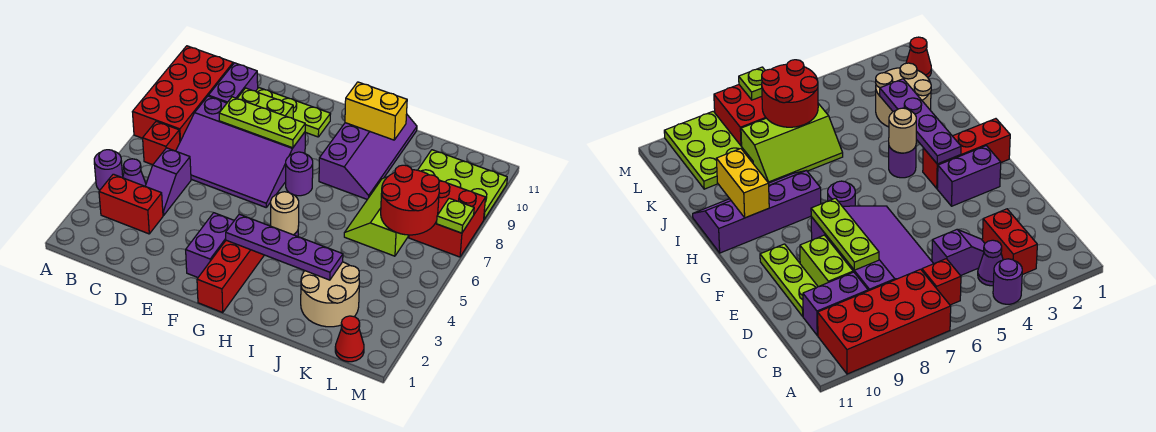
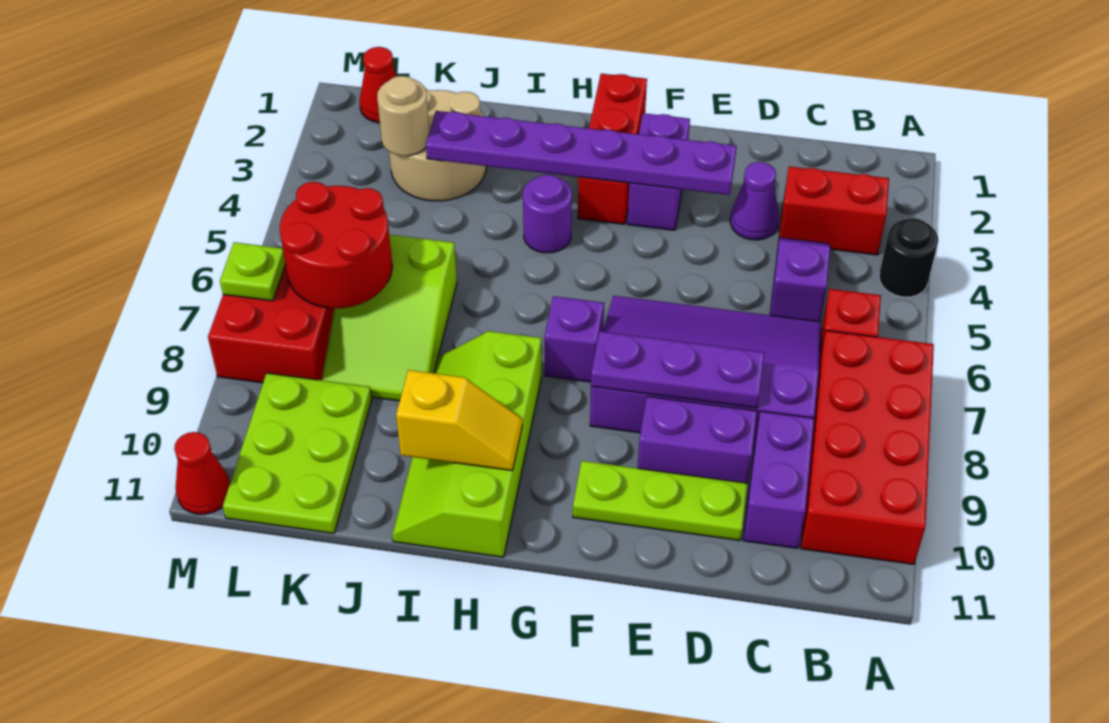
purple 1x1 round brick [94,150,123,190] -> black 1x1 round brick [879,218,938,297]
purple 1x1 cone [123,159,146,186] -> purple 1x1 cone moved to [730,162,779,240]
lime 1x3 plate [219,97,305,148] -> purple 1x3 plate [591,331,764,408]
lime 1x2 brick [237,88,293,119] -> purple 1x2 brick [638,396,757,483]
purple 1x4 plate [226,214,343,280] -> purple 1x6 plate [426,111,737,195]
purple 1x1 round brick [286,152,313,196] -> purple 1x1 brick [544,296,604,382]
tan 1x1 round brick [271,192,299,235] -> tan 1x1 round brick moved to [377,76,430,156]
purple 2x4 slope [319,114,417,199] -> lime 2x4 slope [392,331,542,557]
yellow 1x2 brick [345,82,407,140] -> yellow 1x2 slope [396,370,522,471]
lime 2x3 slope [344,177,409,256] -> lime 2x3 slope turned to [322,235,457,401]
lime 2x3 plate [418,150,507,219] -> lime 2x3 plate turned to [223,373,372,533]
none -> red 1x1 cone [174,432,230,514]

